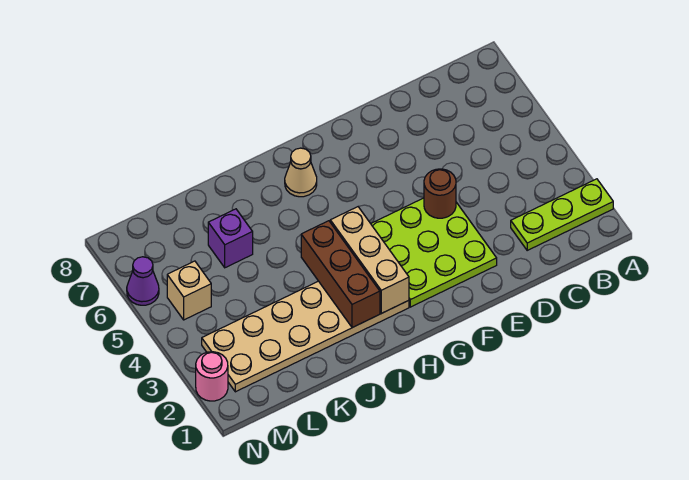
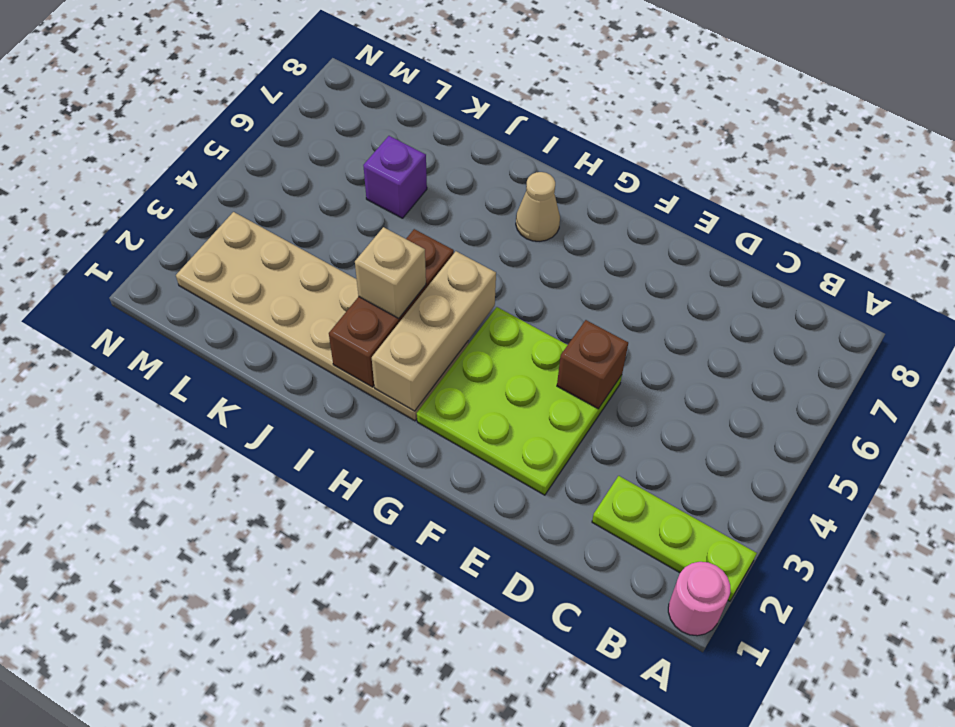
brown 1x1 round brick [424,169,456,218] -> brown 1x1 brick [557,320,628,409]
tan 1x1 brick [167,261,211,320] -> tan 1x1 brick moved to [355,227,426,319]
pink 1x1 round brick [196,352,228,401] -> pink 1x1 round brick moved to [668,562,730,636]
purple 1x1 cone [127,257,159,305] -> none

